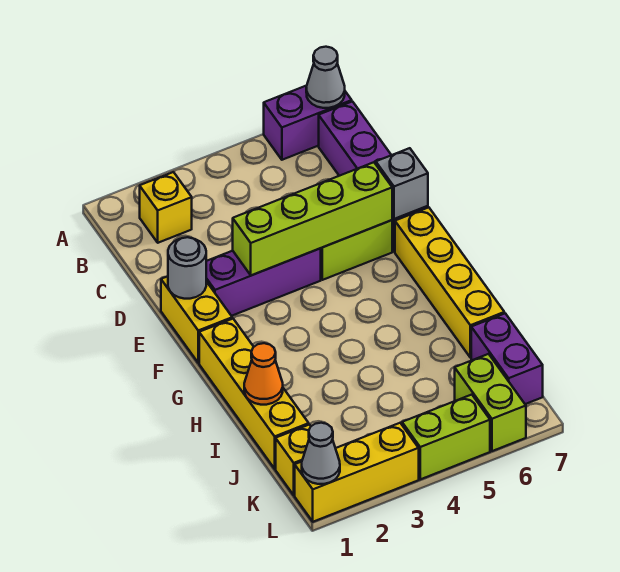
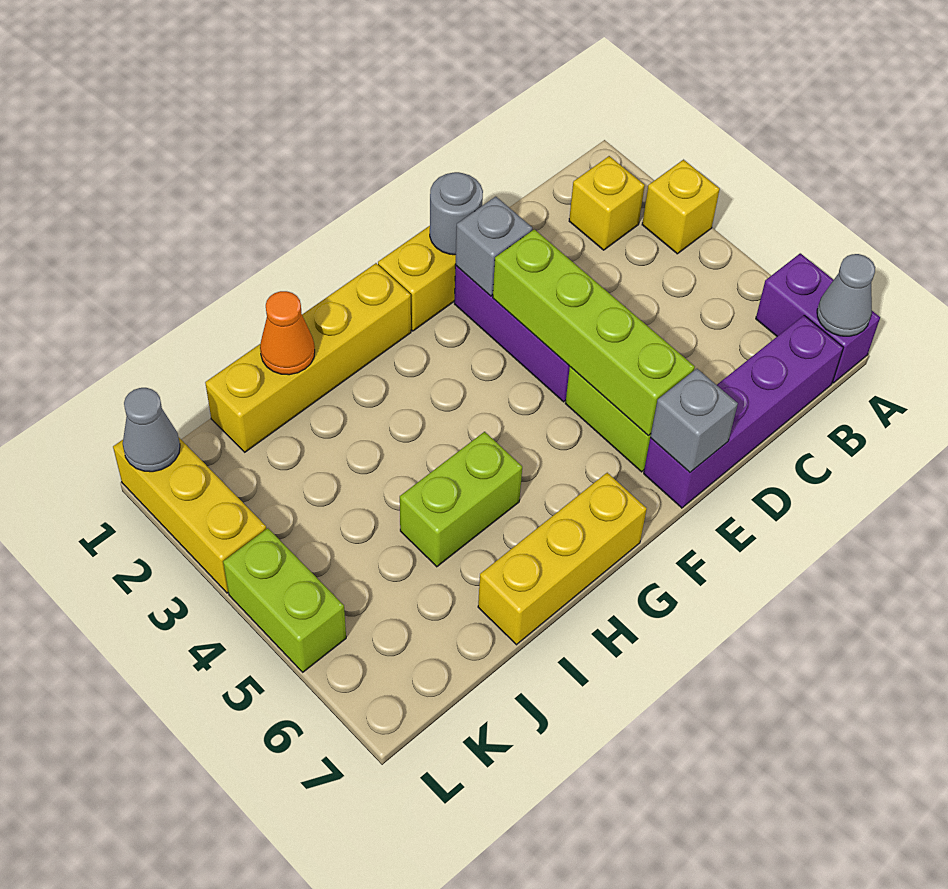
none -> grey 1x1 brick [455,197,532,296]
yellow 1x4 brick [395,207,504,358] -> yellow 1x3 brick [478,473,647,645]
purple 1x2 brick [471,313,543,404] -> none
yellow 1x1 brick [276,424,311,495] -> yellow 1x1 brick moved to [642,160,720,254]
lime 1x2 brick [455,354,526,451] -> lime 1x2 brick moved to [400,432,522,567]

